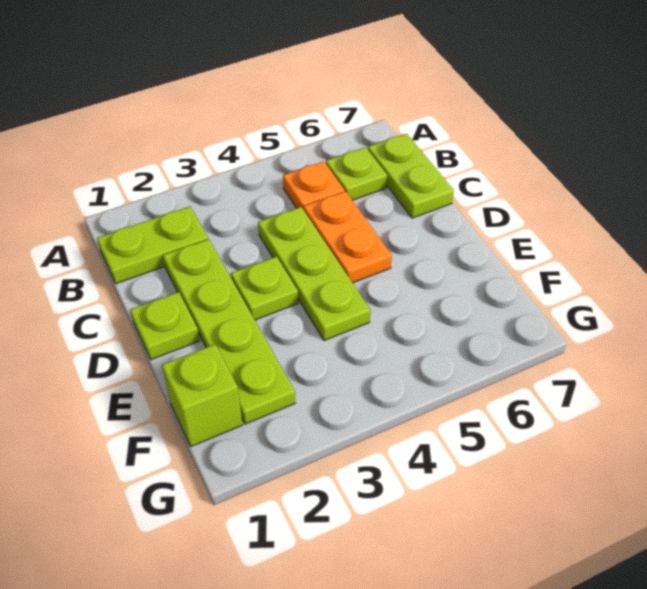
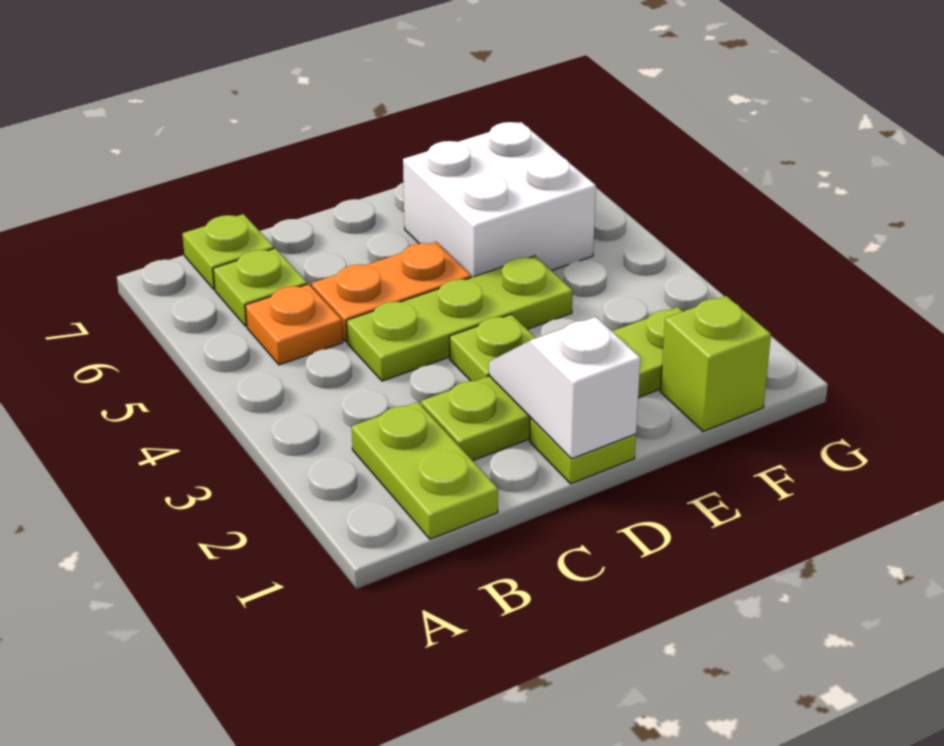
lime 1x2 plate [368,134,454,218] -> lime 1x1 plate [182,214,274,289]
none -> white 1x2 slope [489,317,640,459]
none -> white 2x2 brick [403,122,596,277]

